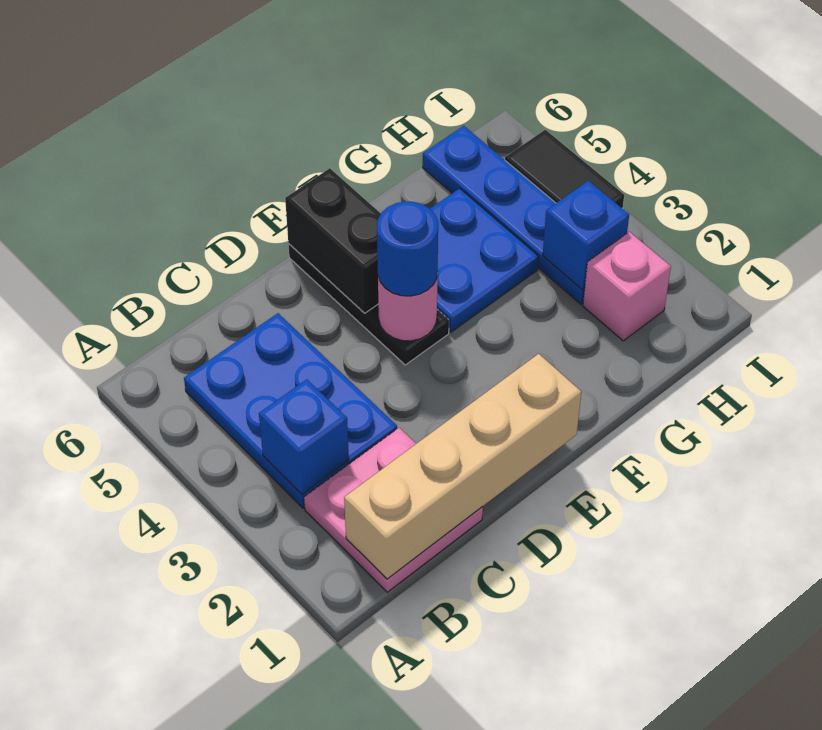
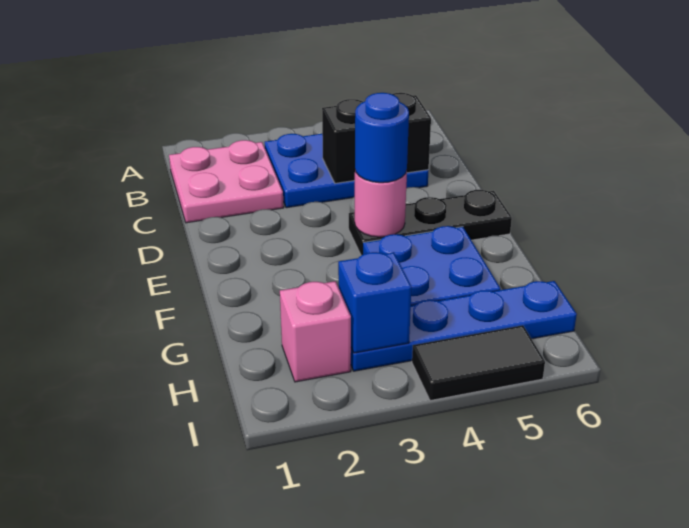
tan 1x4 brick [344,354,581,579] -> none
blue 1x1 brick [259,379,349,494] -> none
black 1x2 brick [285,168,381,313] -> black 1x2 brick moved to [322,93,431,183]

